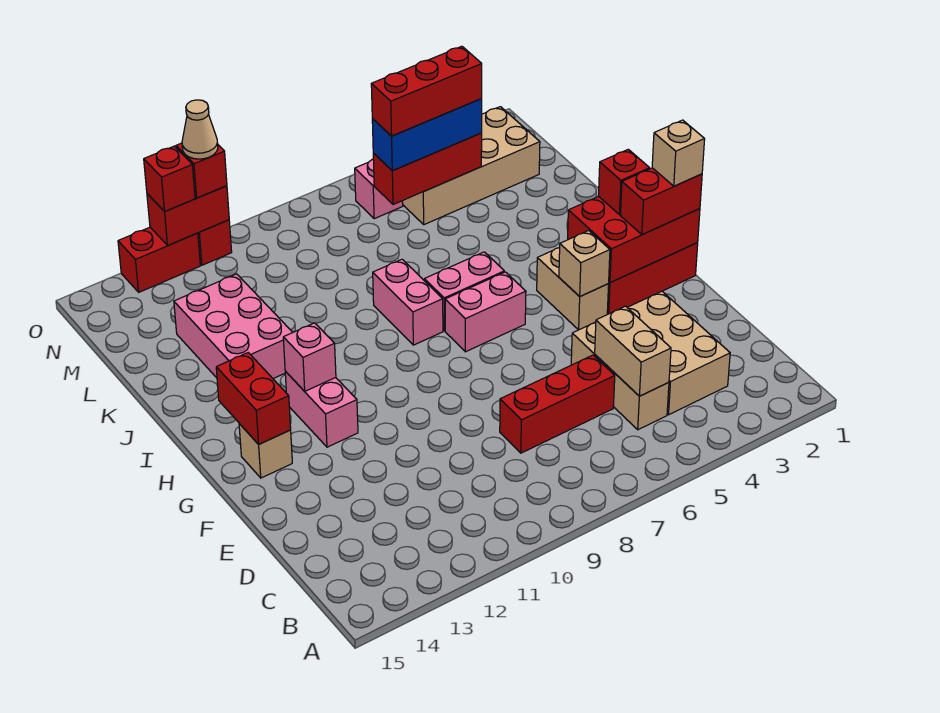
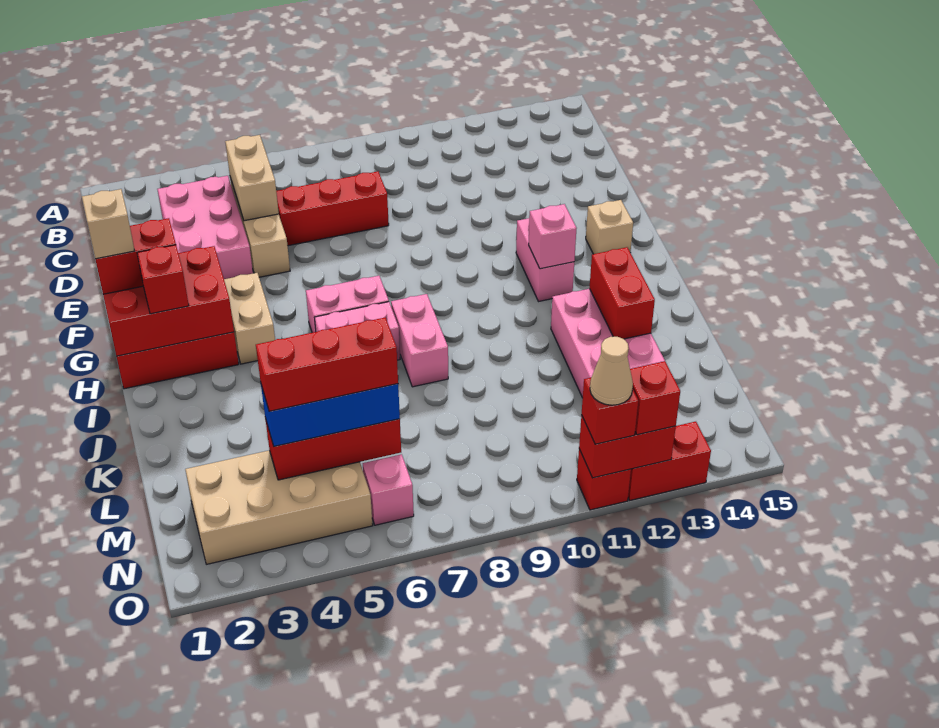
tan 2x3 brick [627,291,730,415] -> pink 2x3 brick [157,176,253,279]
tan 1x1 brick [559,231,610,296] -> none
red 1x2 brick [216,353,291,444] -> red 1x2 brick moved to [589,247,655,339]

